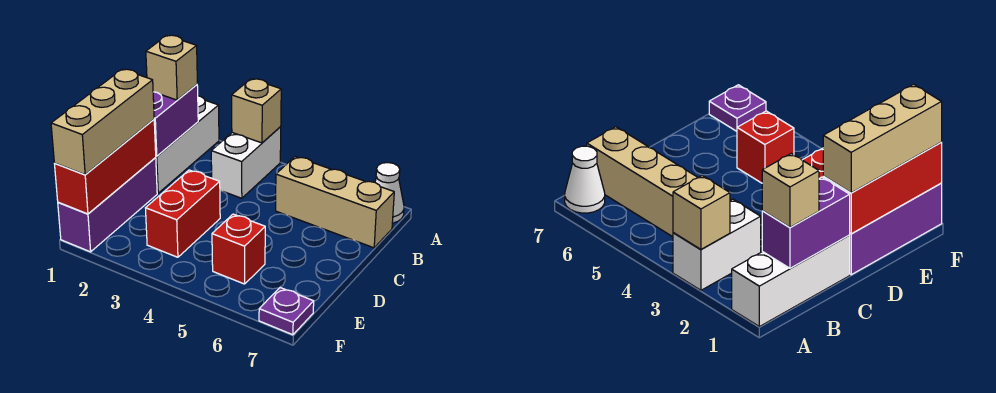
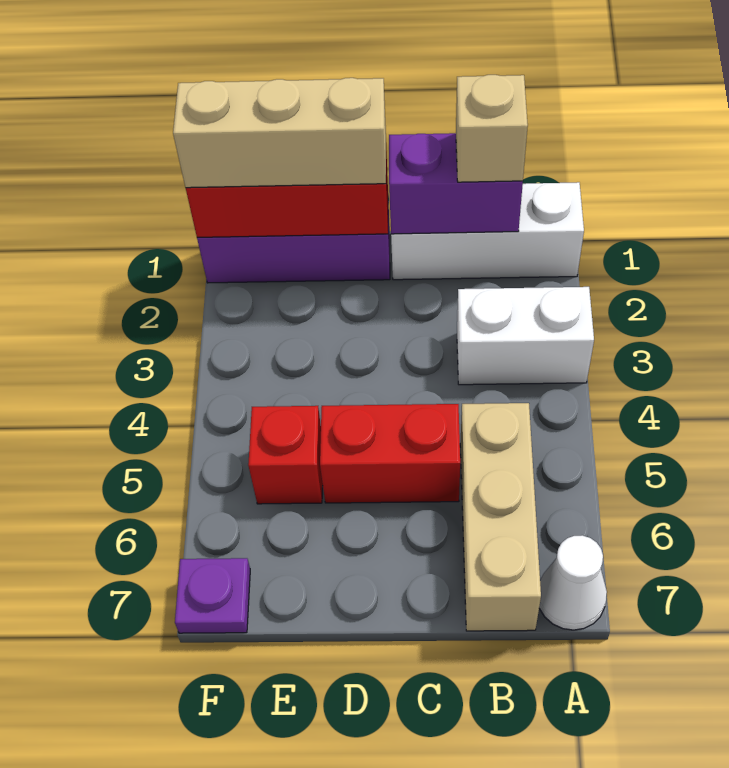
tan 1x1 brick [232,79,281,143] -> none
red 1x2 brick [146,170,220,257] -> red 1x2 brick moved to [320,404,460,503]

